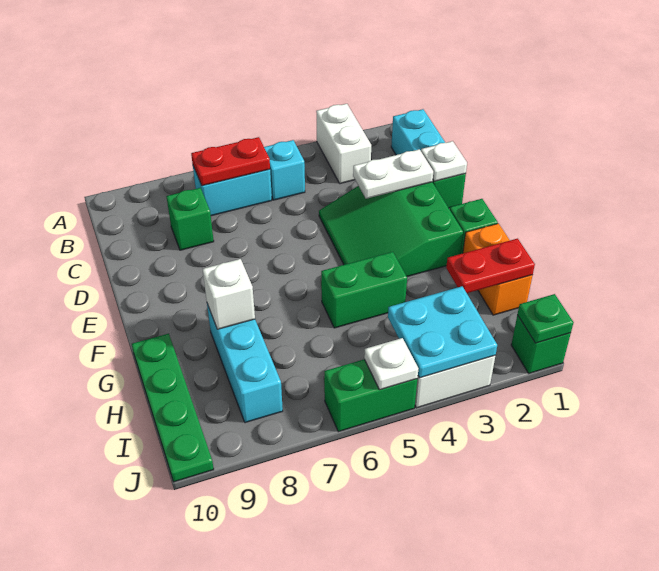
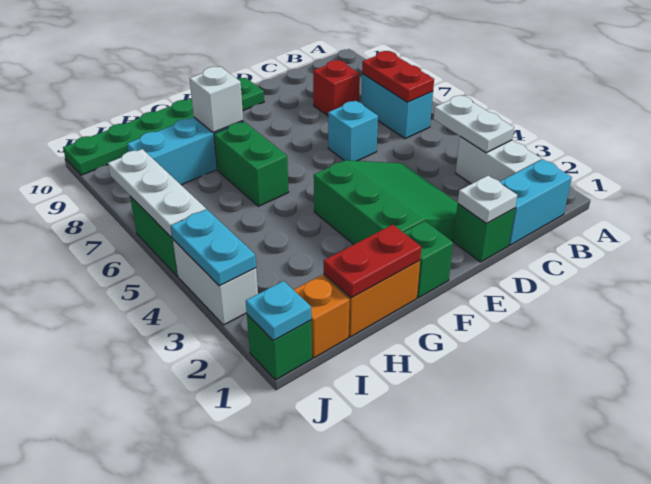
white 1x2 brick [316,104,371,184] -> white 1x2 brick turned to [456,136,541,184]
cyan 1x1 brick [264,140,305,200] -> cyan 1x1 brick moved to [328,101,378,161]
green 1x1 brick [166,188,214,250] -> red 1x1 brick [313,60,360,116]
green 3x3 slope [319,182,463,277] -> green 3x3 slope turned to [314,160,458,245]
white 1x2 plate [353,149,433,199] -> white 1x2 plate moved to [434,95,514,153]
green 1x2 brick [321,252,407,328] -> green 1x2 brick moved to [214,122,289,206]
green 1x4 plate [132,334,214,482] -> green 1x6 plate [63,78,264,175]
red 1x2 plate [446,239,535,293] -> red 1x2 plate turned to [324,225,421,298]
none -> orange 1x1 brick [294,275,349,358]
cyan 2x2 plate [388,286,497,378] -> cyan 1x2 plate [171,209,256,286]
green 1x1 plate [517,294,574,343] -> cyan 1x1 plate [246,281,311,340]
white 1x1 plate [364,338,418,390] -> white 1x3 plate [108,149,206,237]

